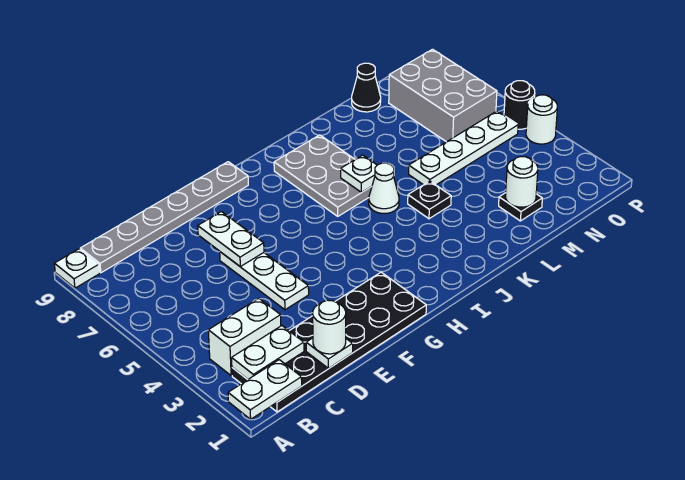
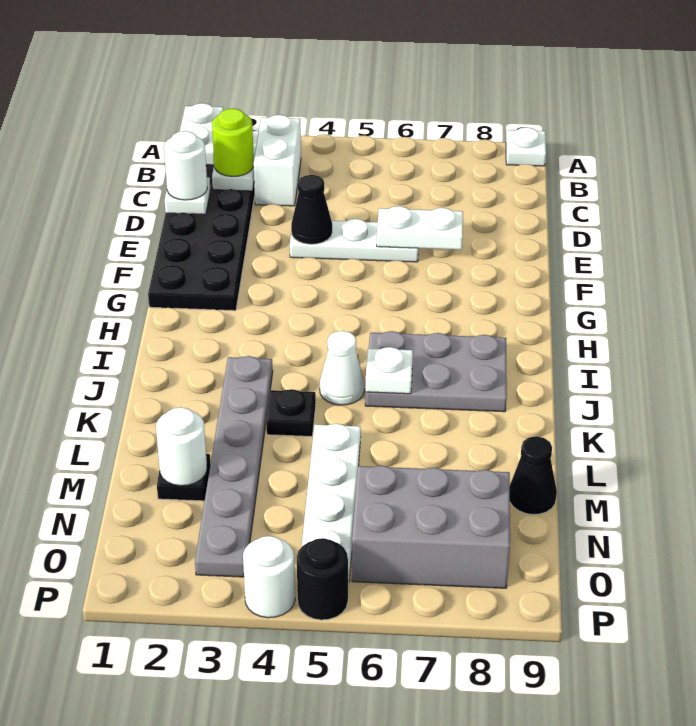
grey 1x6 plate [80,162,248,273] -> grey 1x6 plate moved to [195,356,273,577]
none -> lime 1x1 round brick [212,109,254,176]
none -> black 1x1 cone [291,175,332,244]

